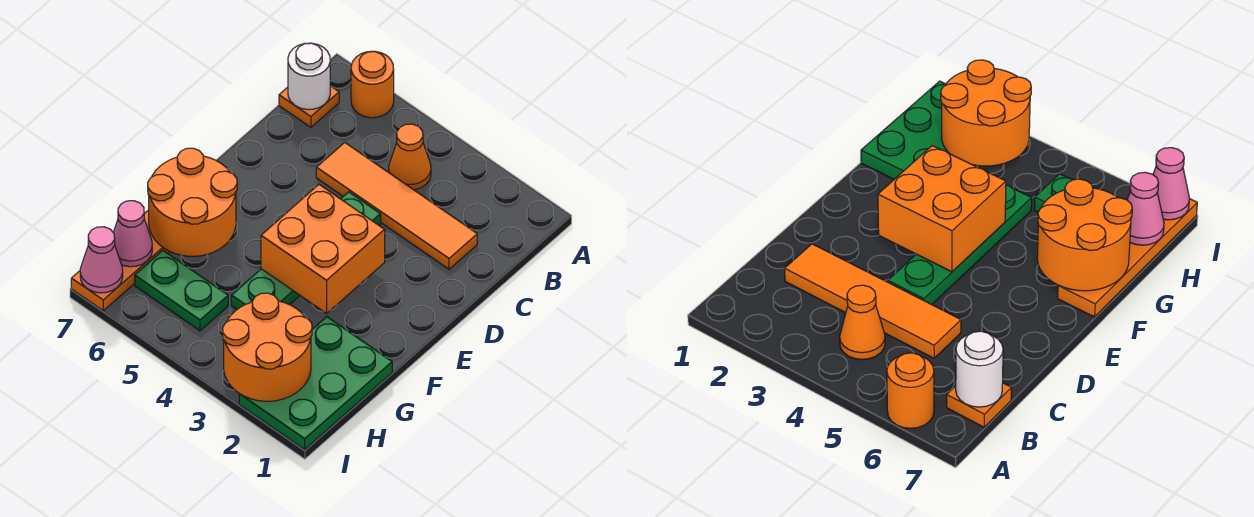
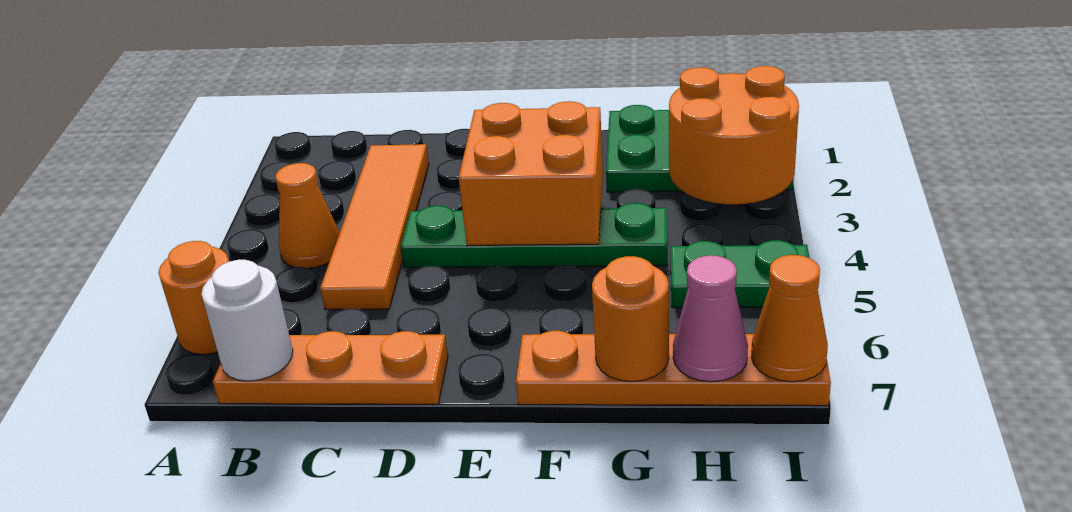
orange 1x1 plate [279,86,339,127] -> orange 1x3 plate [213,331,448,404]
orange 2x2 round brick [148,148,237,256] -> orange 1x1 round brick [592,256,669,382]
green 1x2 plate [135,250,228,331] -> green 1x2 plate turned to [671,240,809,308]
pink 1x1 cone [80,227,123,293] -> orange 1x1 cone [751,255,828,382]

